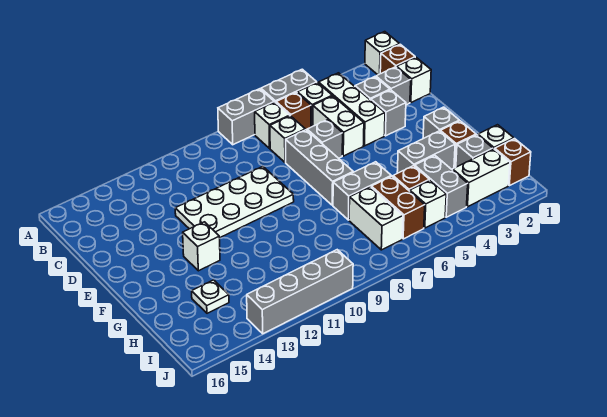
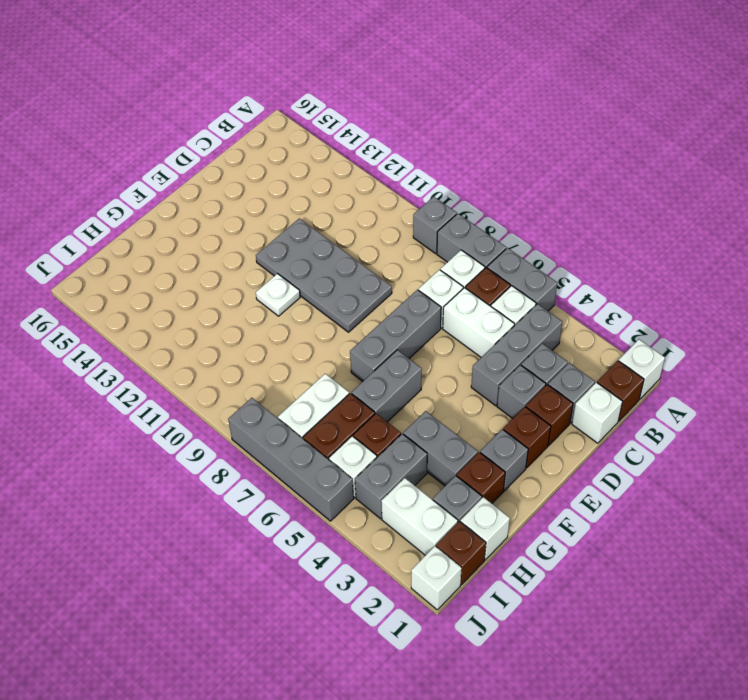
white 1x3 brick [319,73,385,146] -> grey 1x3 brick [471,304,562,406]
white 1x2 brick [313,96,364,156] -> white 1x2 brick turned to [443,288,515,357]
none -> brown 1x1 brick [526,385,573,445]
grey 1x1 brick [307,120,343,158] -> grey 1x1 brick moved to [413,197,457,253]
white 2x4 plate [175,166,294,238] -> grey 2x4 plate [256,218,392,332]
none -> brown 1x1 brick [503,407,551,468]
white 1x1 brick [183,222,220,271] -> white 1x1 brick moved to [411,546,462,610]
grey 1x2 brick [333,162,391,220] -> grey 1x2 brick turned to [352,350,422,422]
white 1x1 plate [192,280,229,313] -> white 1x1 plate moved to [256,274,300,316]
grey 1x4 brick [247,250,353,334] -> grey 1x4 brick moved to [228,398,354,521]

